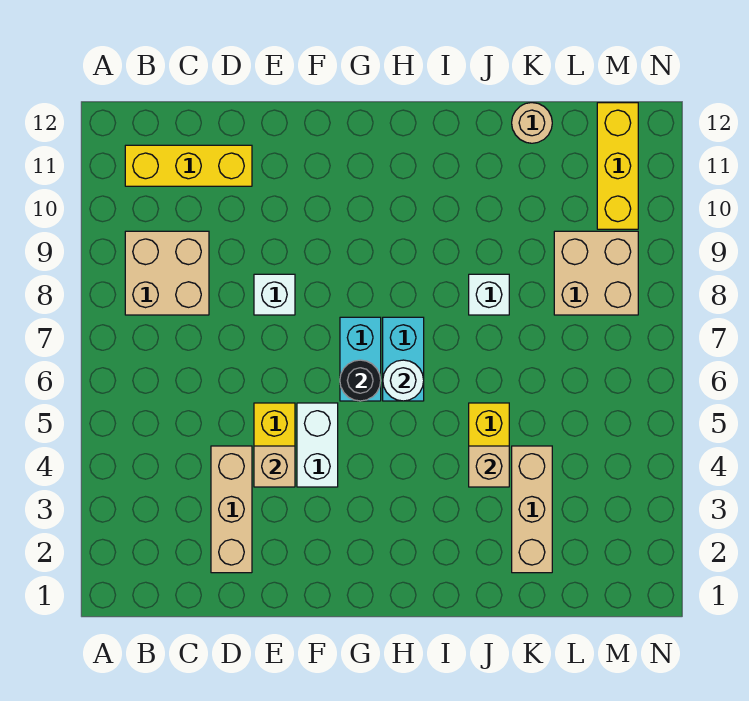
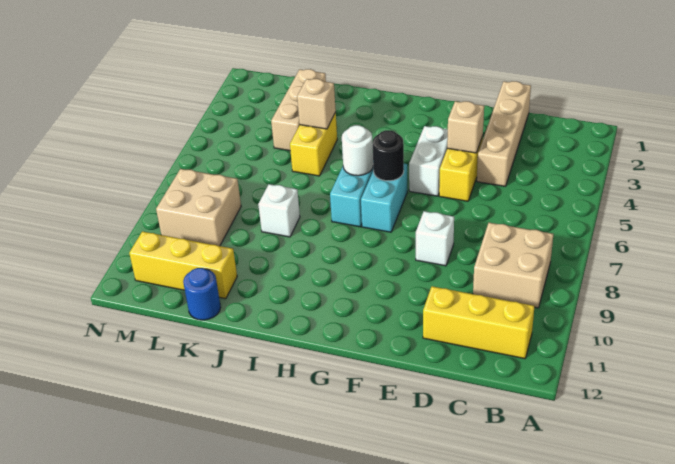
tan 1x3 brick [211,446,252,573] -> tan 1x4 brick [477,81,531,186]
tan 1x1 round brick [512,103,552,143] -> blue 1x1 round brick [183,268,221,320]
yellow 1x3 brick [597,103,638,229] -> yellow 1x3 brick turned to [129,231,237,299]

